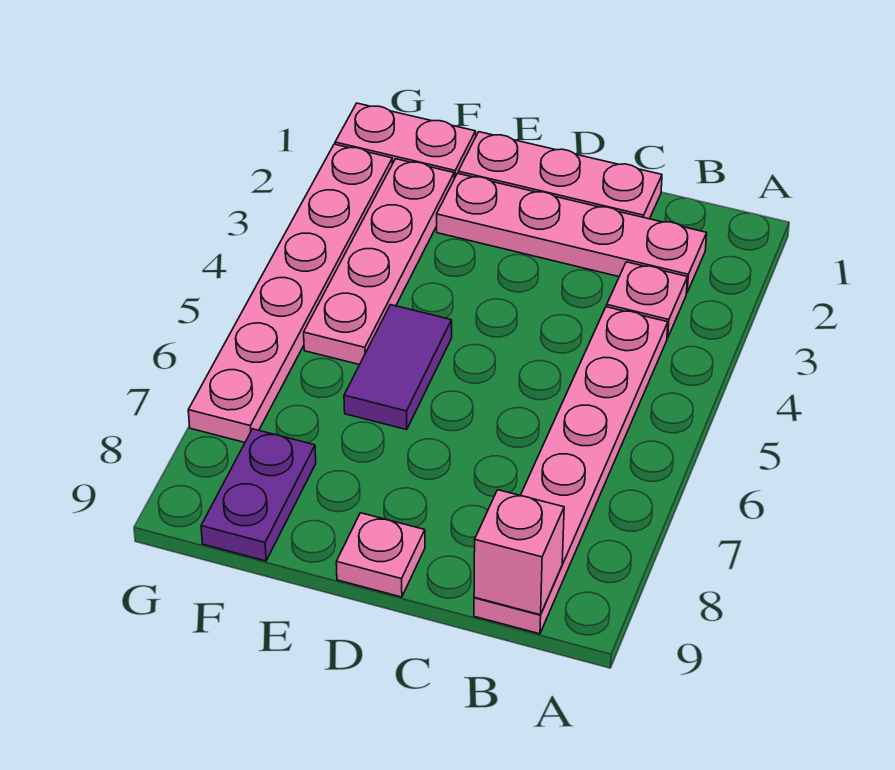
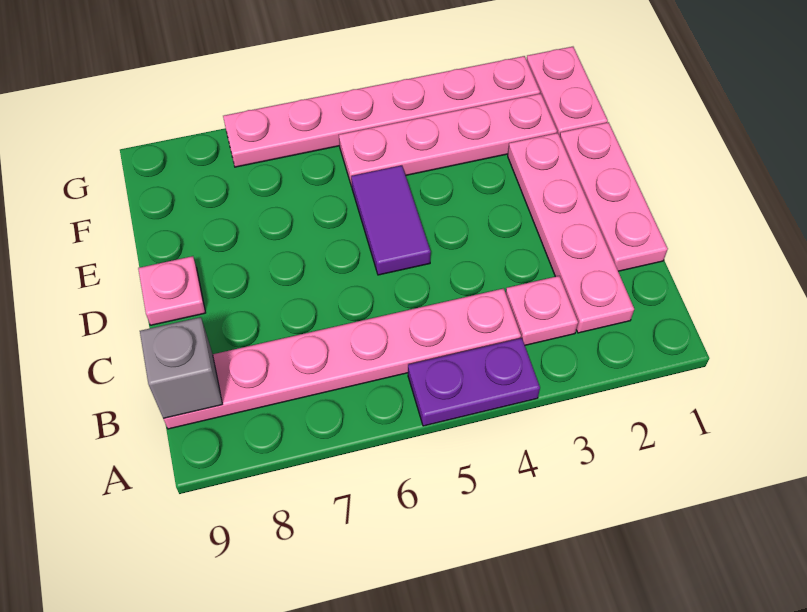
pink 1x1 brick [474,490,564,615] -> grey 1x1 brick [140,317,222,419]
purple 1x2 tile [344,305,452,430] -> purple 1x2 tile turned to [351,165,431,275]
purple 1x2 plate [201,429,316,561] -> purple 1x2 plate moved to [408,338,540,426]

